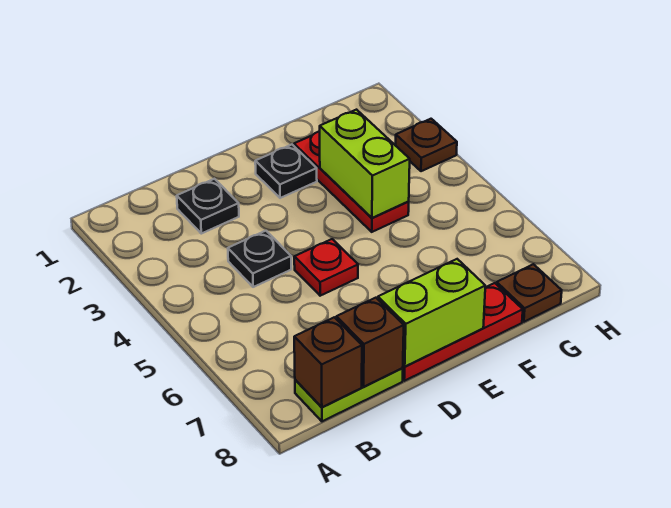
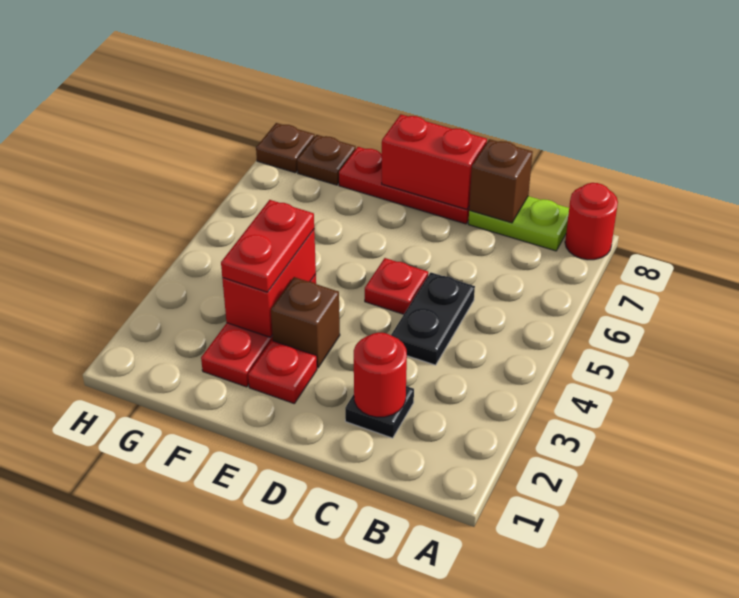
none -> red 1x1 round brick [565,183,618,260]
brown 1x1 brick [294,317,362,407] -> brown 1x1 brick moved to [271,277,340,368]
none -> red 1x1 round brick [354,333,407,417]
black 1x1 plate [228,231,291,287] -> black 1x2 plate [391,272,475,365]
lime 1x2 brick [378,259,485,367] -> red 1x2 brick [382,114,487,209]
black 1x1 plate [255,145,317,198] -> red 1x1 plate [248,341,317,403]
lime 1x2 brick [320,110,410,218] -> red 1x2 brick [222,229,316,337]
none -> red 1x2 plate [221,200,314,292]
brown 1x1 plate [396,119,457,171] -> brown 1x1 plate moved to [256,123,315,173]

